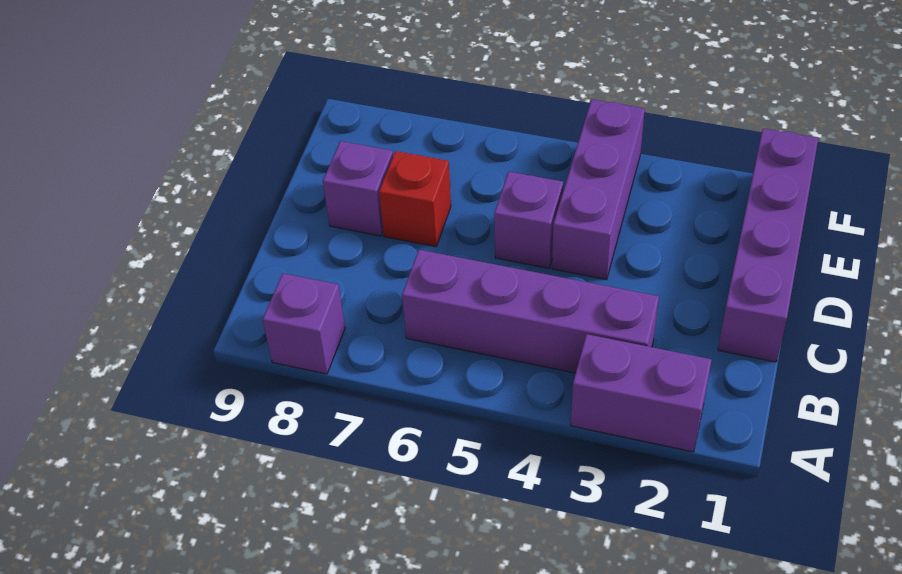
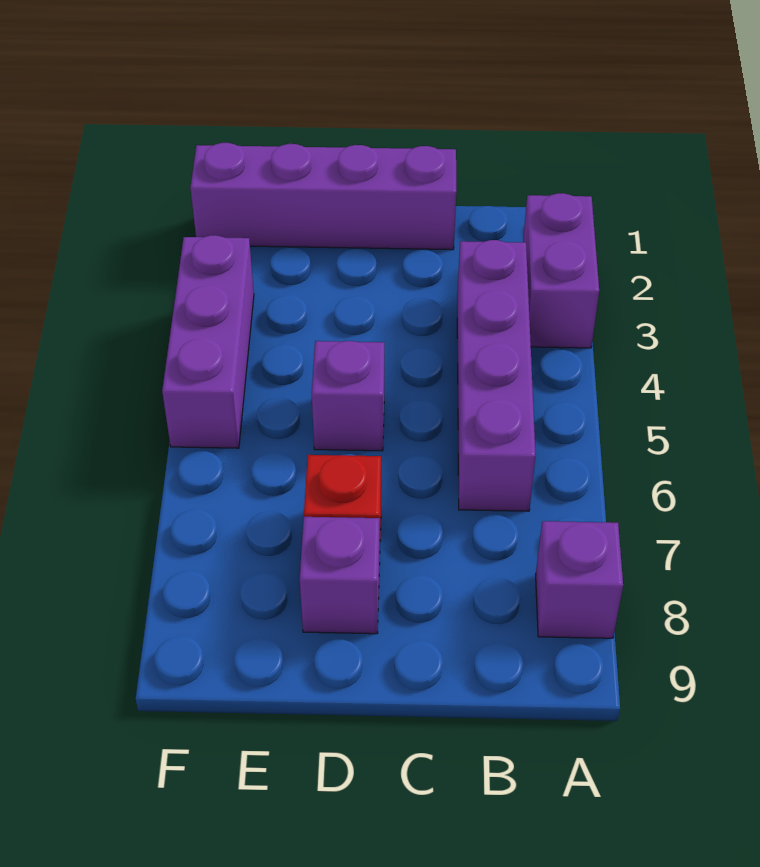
purple 1x3 brick [552,99,645,280] -> purple 1x3 brick turned to [162,235,254,448]

